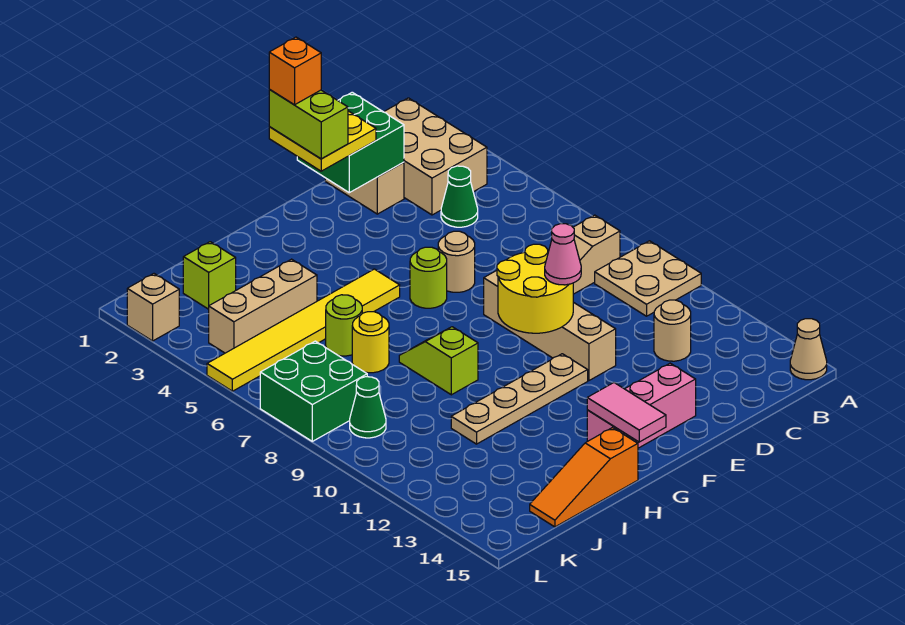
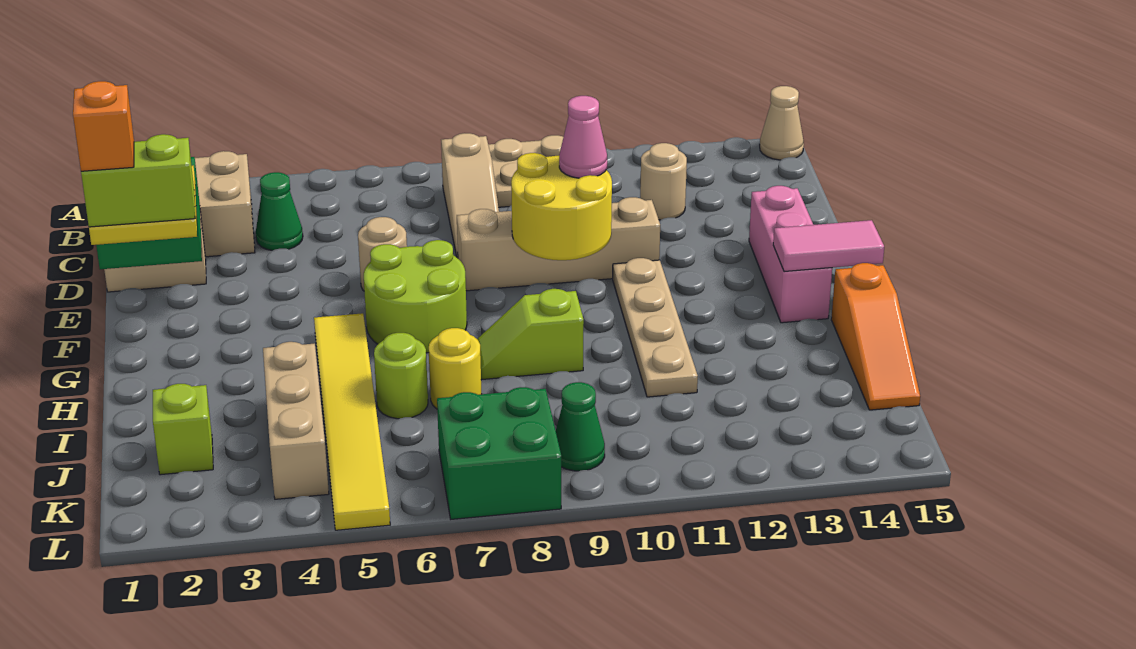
lime 1x1 round brick [410,247,447,308] -> lime 2x2 round brick [364,240,467,353]
tan 1x1 brick [127,274,179,341] -> none

